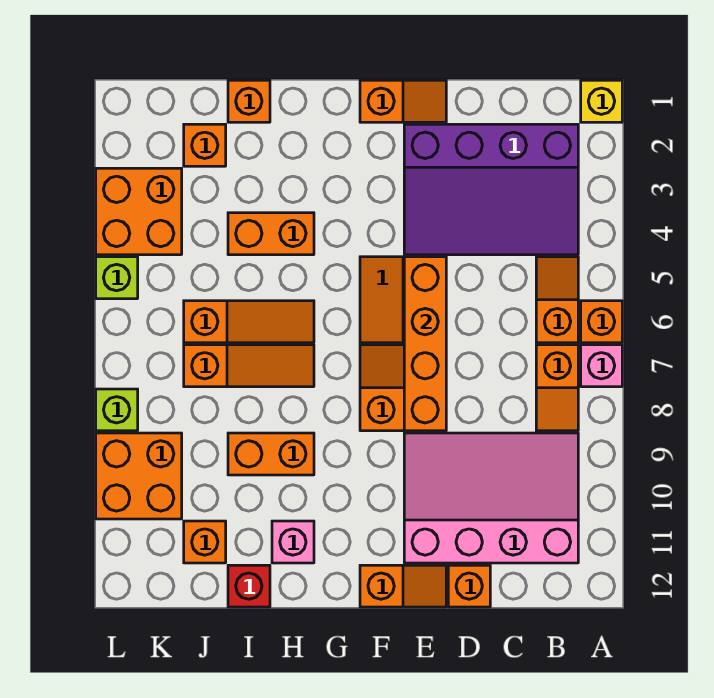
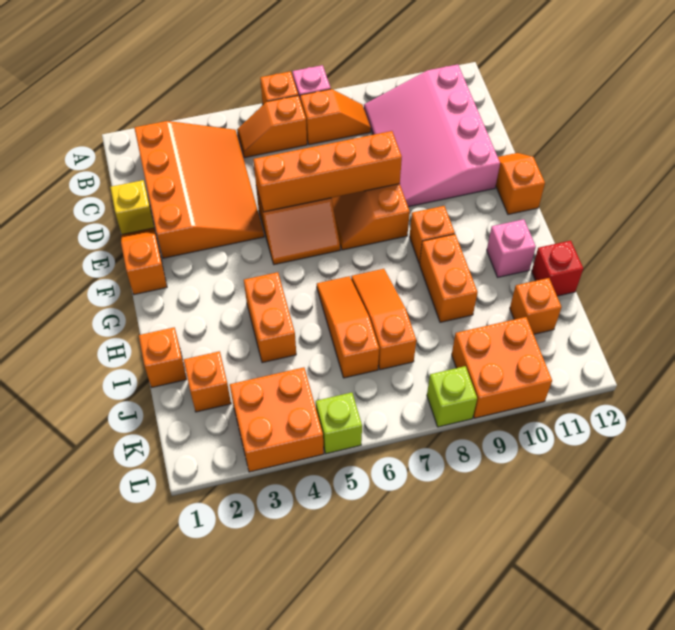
yellow 1x1 brick [581,80,622,122] -> yellow 1x1 brick moved to [110,180,154,234]
purple 3x4 slope [404,124,578,255] -> orange 3x4 slope [134,121,264,258]
orange 1x1 brick [448,565,490,607] -> orange 1x1 brick moved to [410,206,455,264]

